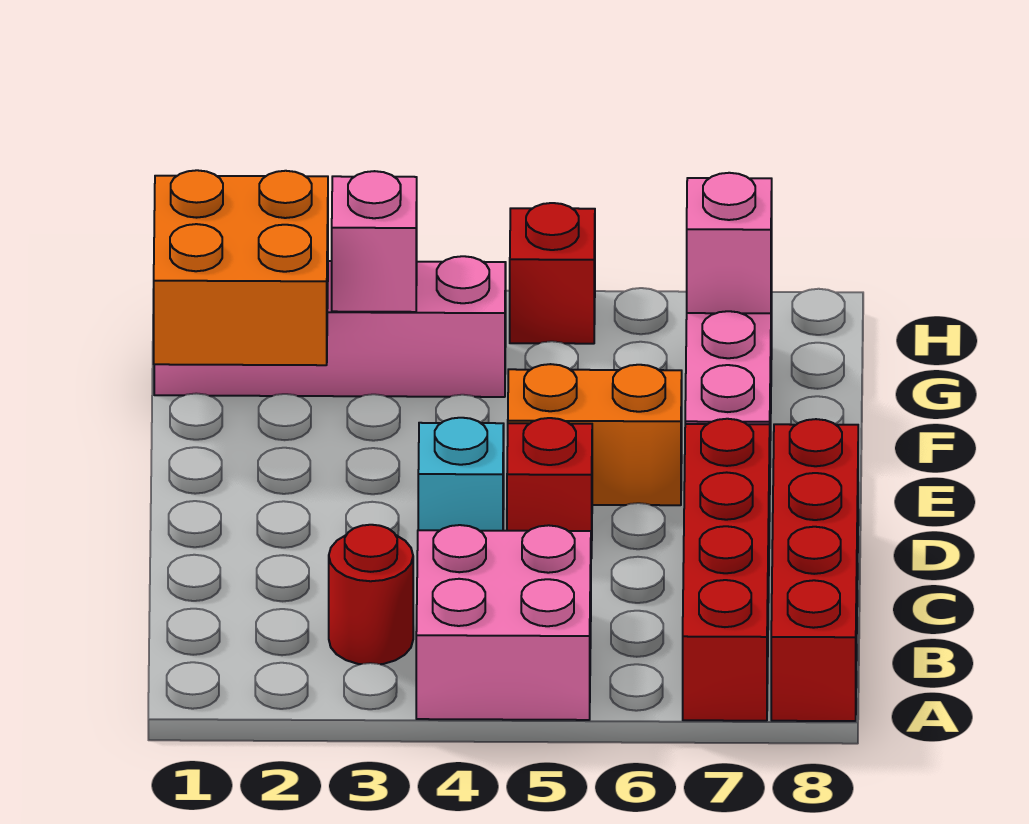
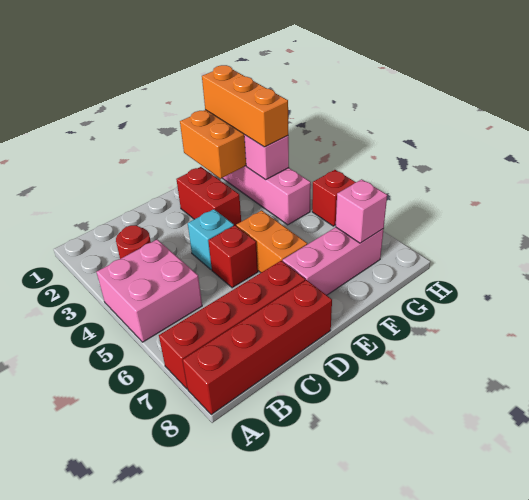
none -> red 1x2 brick [176,167,241,226]
none -> orange 1x3 brick [202,65,288,147]

